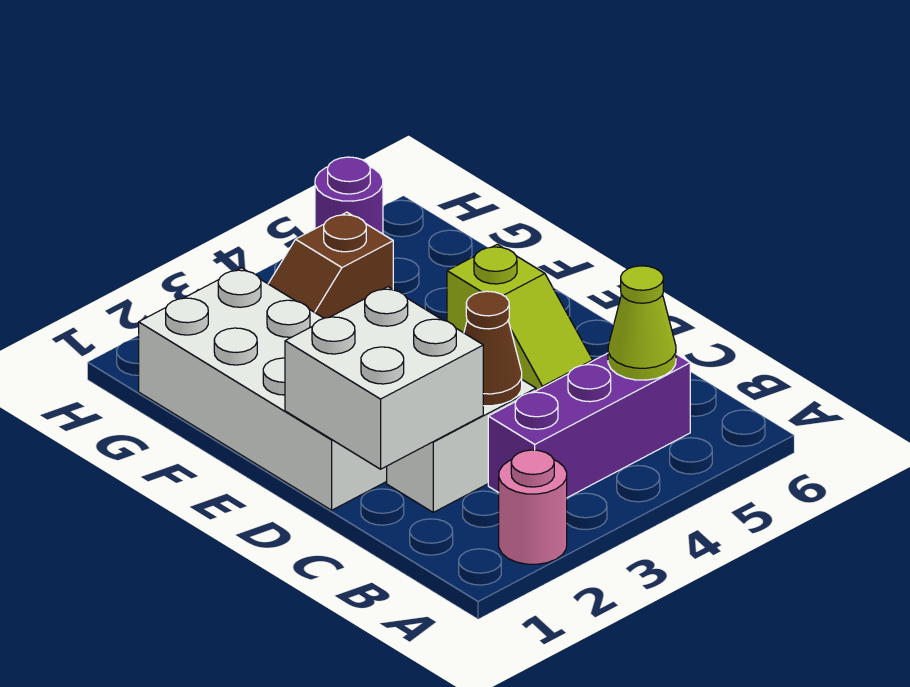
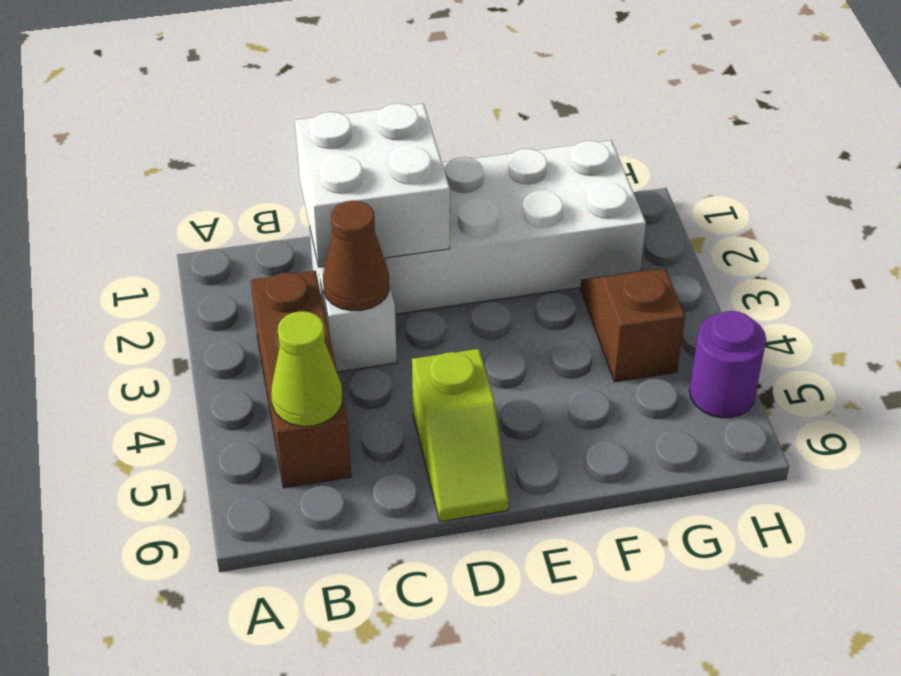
pink 1x1 round brick [499,450,567,564] -> none
purple 1x3 brick [488,353,690,498] -> brown 1x3 brick [251,271,351,488]
lime 1x2 slope [447,244,593,391] -> lime 1x2 slope turned to [412,349,509,522]

